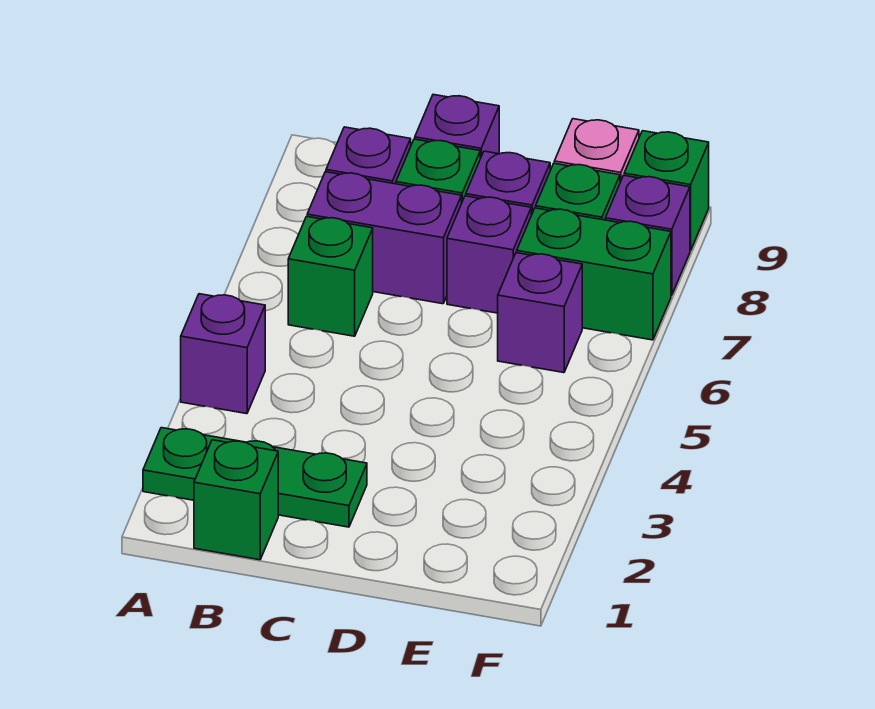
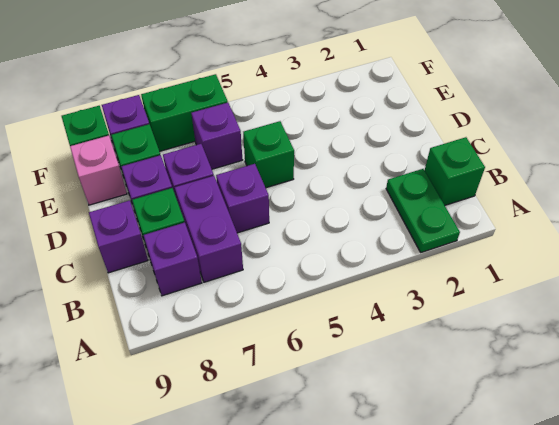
green 1x3 plate [143,428,367,527] -> green 1x2 plate [386,169,460,252]
purple 1x1 brick [181,294,265,414] -> purple 1x1 brick moved to [216,164,269,233]
green 1x1 brick [288,216,373,336] -> green 1x1 brick moved to [243,121,294,188]
green 1x2 brick [517,208,671,340] -> green 1x2 brick turned to [141,74,228,151]

